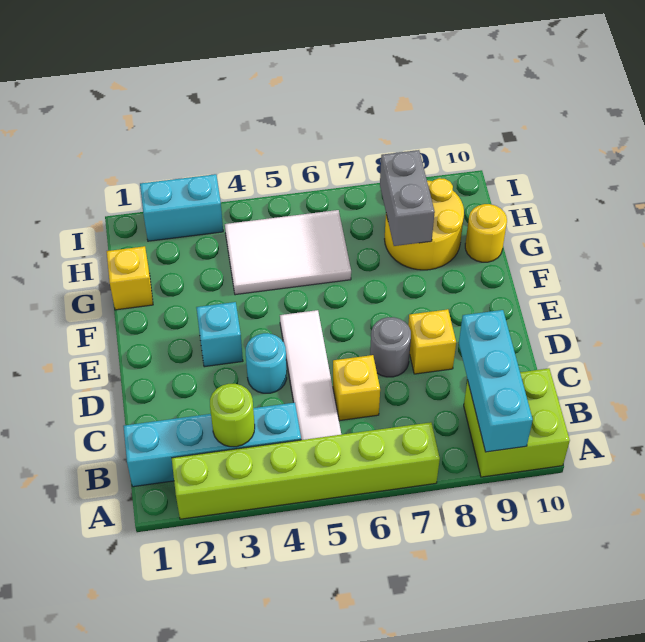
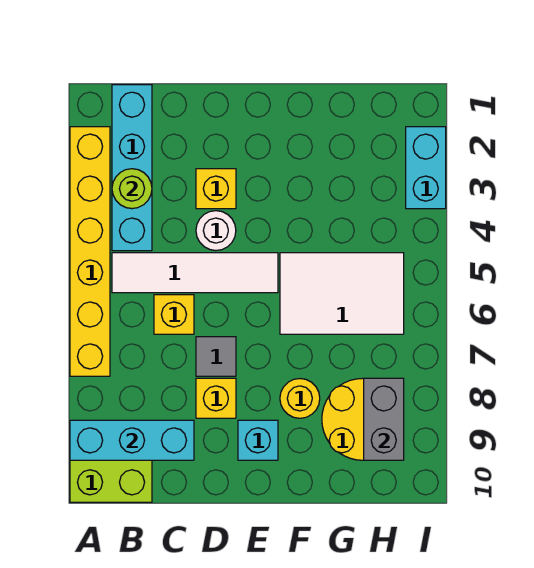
lime 1x6 brick [172,422,440,519] -> yellow 1x6 brick [70,127,110,376]
cyan 1x1 round brick [246,333,287,393] -> white 1x1 round brick [196,211,236,251]
grey 1x1 round brick [370,317,411,377] -> grey 1x1 tile [196,337,236,376]
cyan 1x1 brick [196,302,243,367] -> cyan 1x1 brick moved to [238,420,278,460]
yellow 1x1 brick [107,246,153,310] -> yellow 1x1 brick moved to [196,169,236,209]
white 2x3 tile [225,210,351,295] -> white 2x3 tile turned to [280,253,404,334]
grey 1x2 brick [380,150,435,246] -> grey 1x2 brick turned to [364,378,404,460]
yellow 1x1 round brick [465,204,507,262] -> yellow 1x1 round brick moved to [280,379,320,418]

